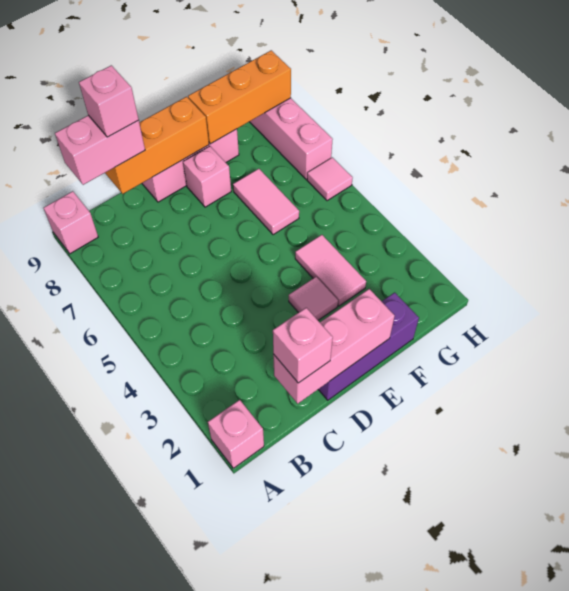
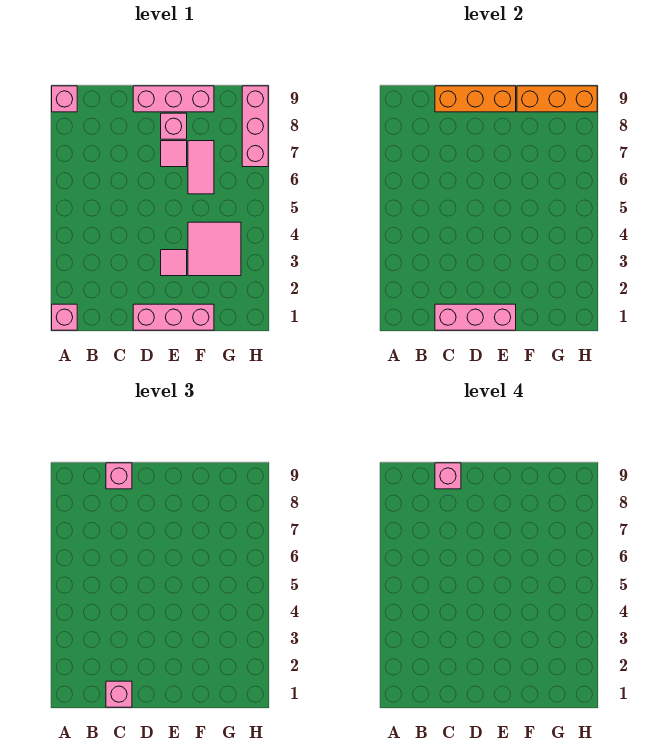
pink 1x2 brick [55,115,145,185] -> pink 1x1 brick [106,463,132,489]
purple 1x3 brick [318,292,419,400] -> pink 1x3 brick [133,304,214,330]
pink 1x2 tile [295,235,366,306] -> pink 2x2 tile [188,222,241,276]
pink 1x1 tile [307,157,353,201] -> pink 1x1 tile moved to [161,141,187,167]

